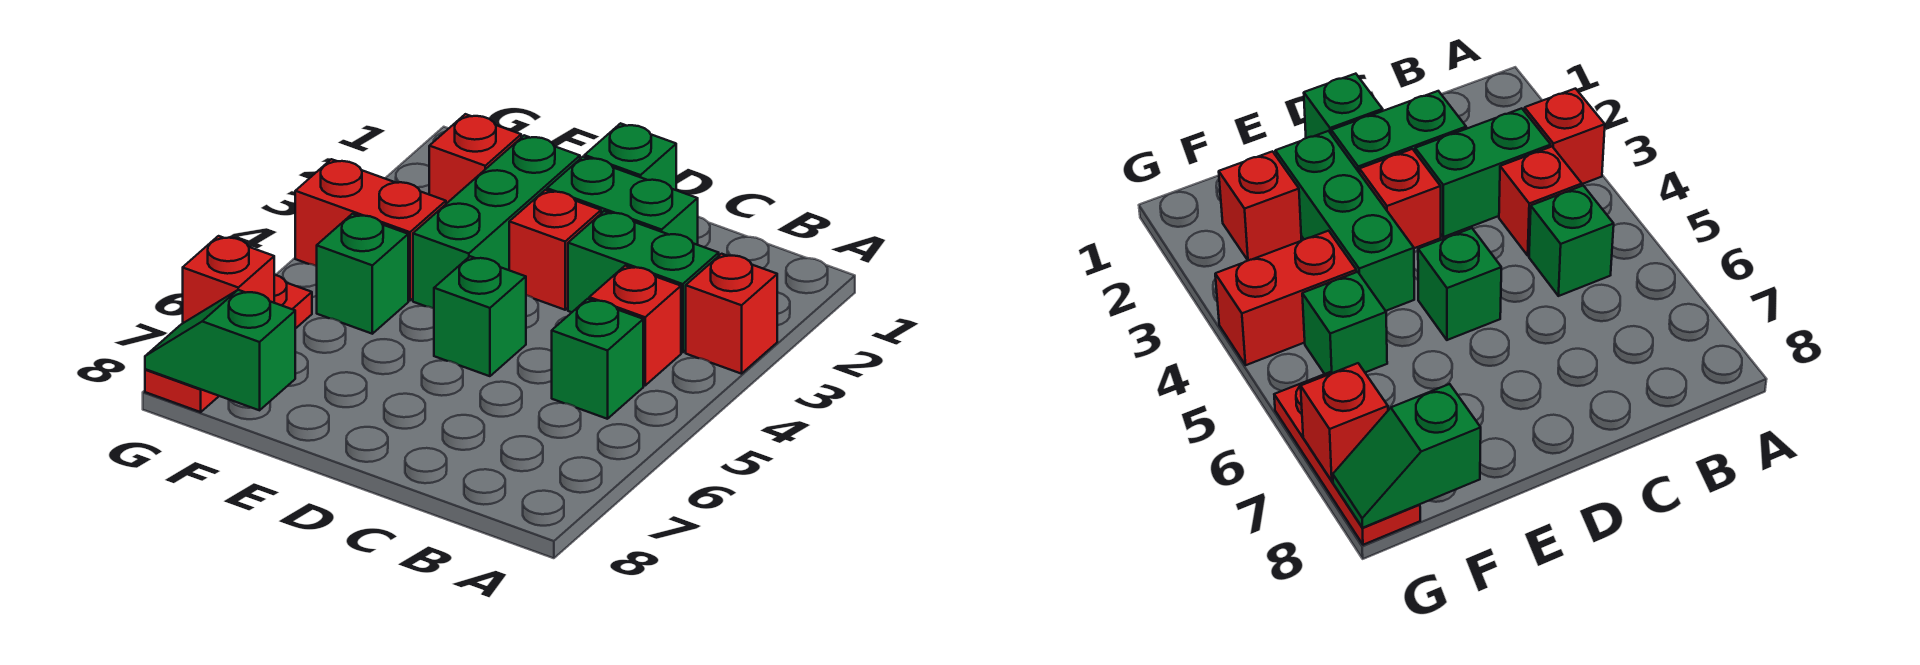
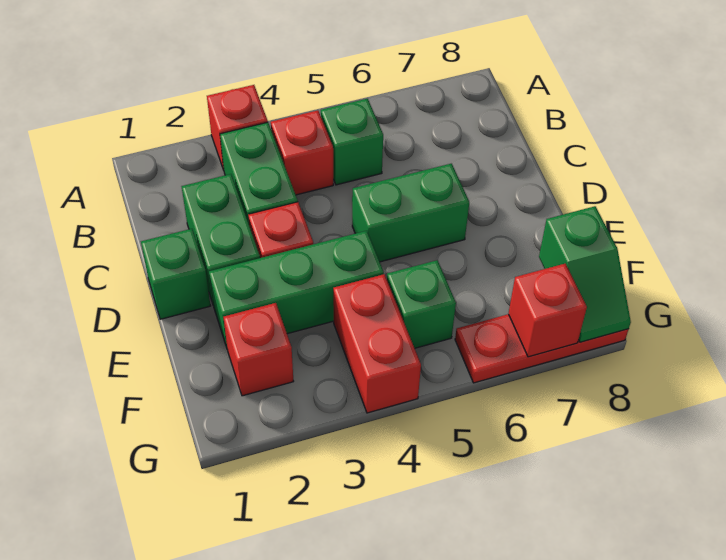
green 1x1 brick [434,256,526,376] -> green 1x2 brick [352,164,469,262]

